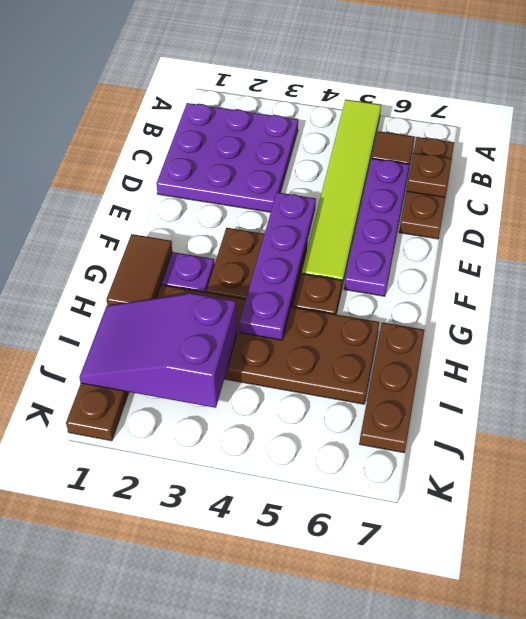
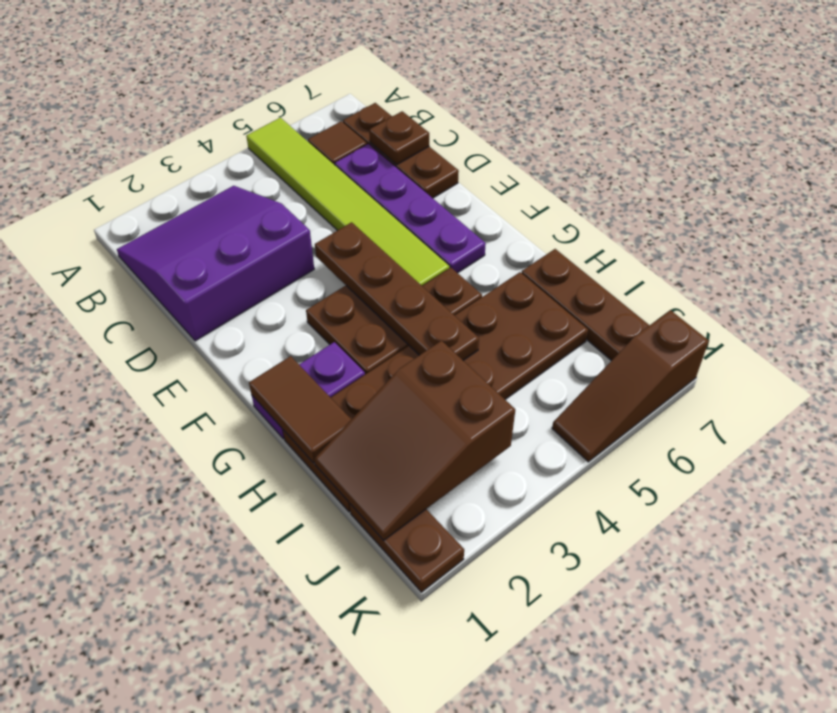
purple 3x3 plate [156,103,298,212] -> purple 3x3 slope [117,186,314,341]
purple 1x4 plate [239,192,316,340] -> brown 1x4 plate [315,222,479,360]
purple 2x3 slope [79,293,237,408] -> brown 2x3 slope [314,341,515,540]
none -> brown 1x3 slope [552,310,709,462]

